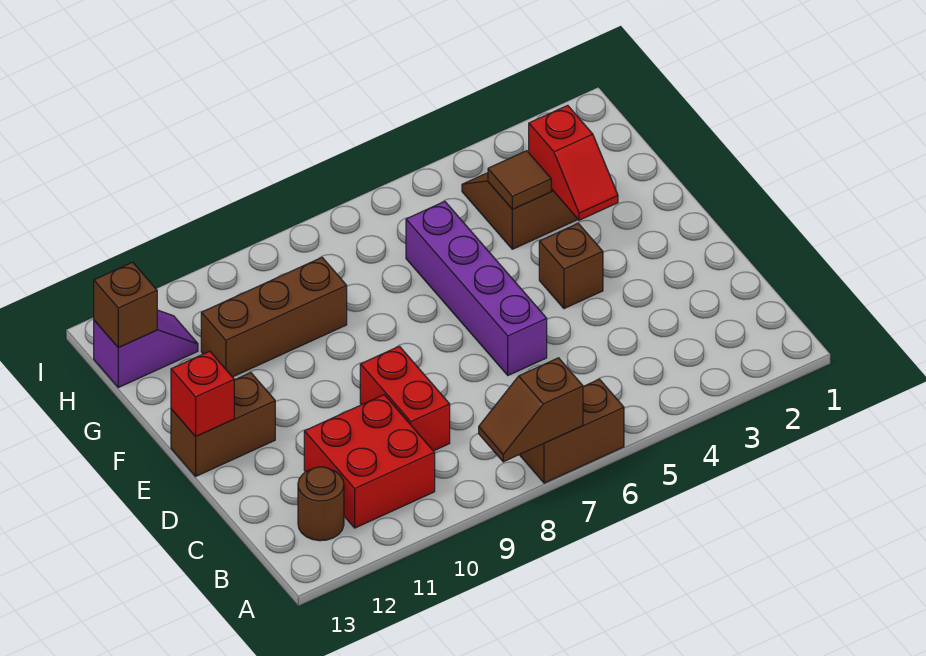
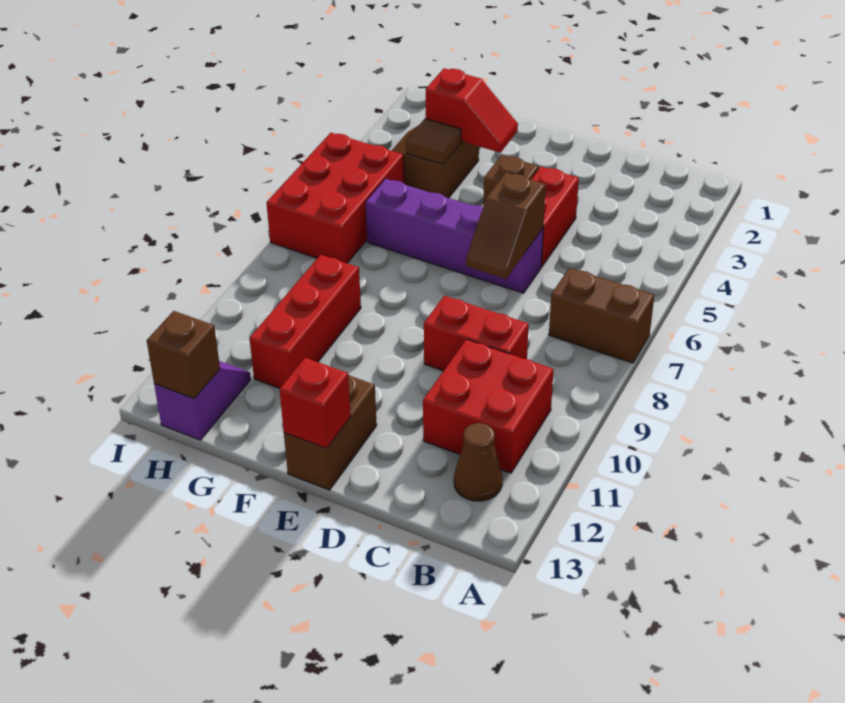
brown 1x2 brick [520,379,624,483] -> brown 1x2 brick turned to [549,268,654,363]
brown 1x2 slope [479,358,583,462] -> brown 1x2 slope moved to [466,173,546,279]
brown 1x1 round brick [298,467,344,541] -> brown 1x1 cone [454,423,502,501]
none -> red 1x2 brick [531,167,579,267]
brown 1x3 brick [201,257,347,377] -> red 1x3 brick [249,255,361,388]
none -> red 2x3 brick [266,133,404,263]

